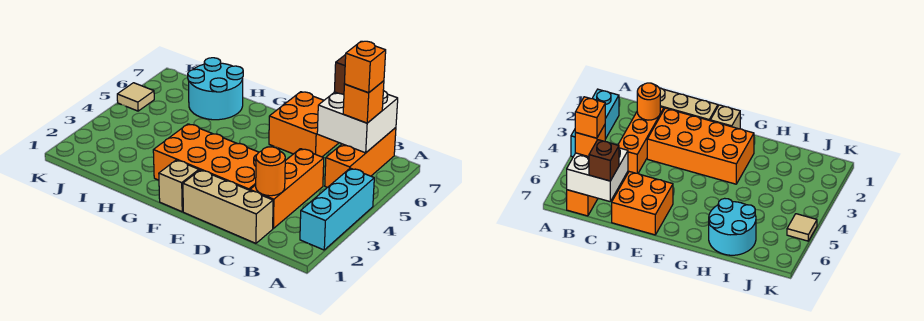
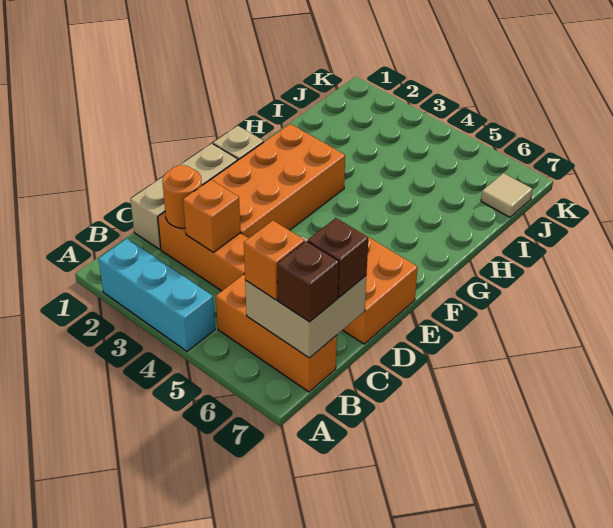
white 2x2 brick [317,91,398,153] -> tan 2x2 brick [245,236,366,358]
orange 1x1 brick [344,41,386,93] -> orange 1x1 brick moved to [183,180,240,252]
none -> brown 1x1 brick [277,241,339,322]
cyan 2x2 round brick [188,58,243,120] -> none
tan 1x1 tile [117,83,154,111] -> tan 1x1 tile moved to [481,173,533,217]

